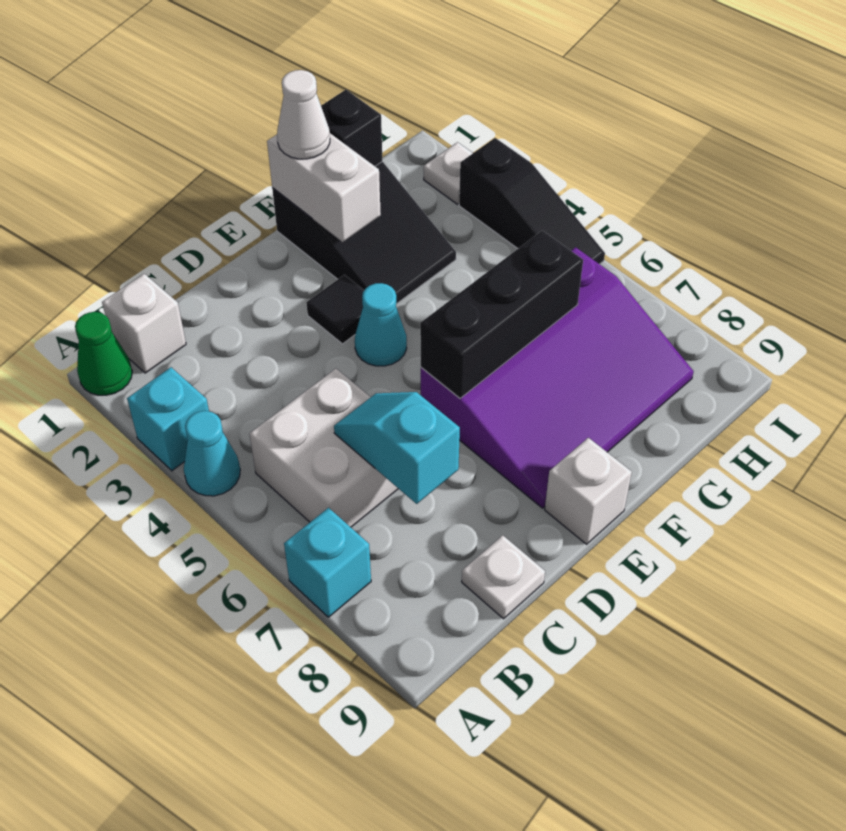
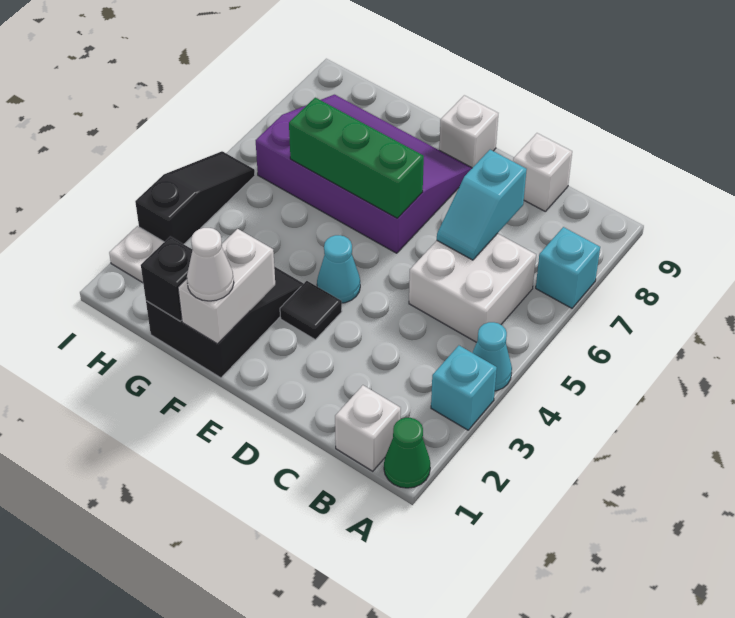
white 1x1 plate [462,535,545,619] -> white 1x1 brick [513,133,572,211]
black 1x3 brick [420,230,583,398] -> green 1x3 brick [289,98,424,218]

